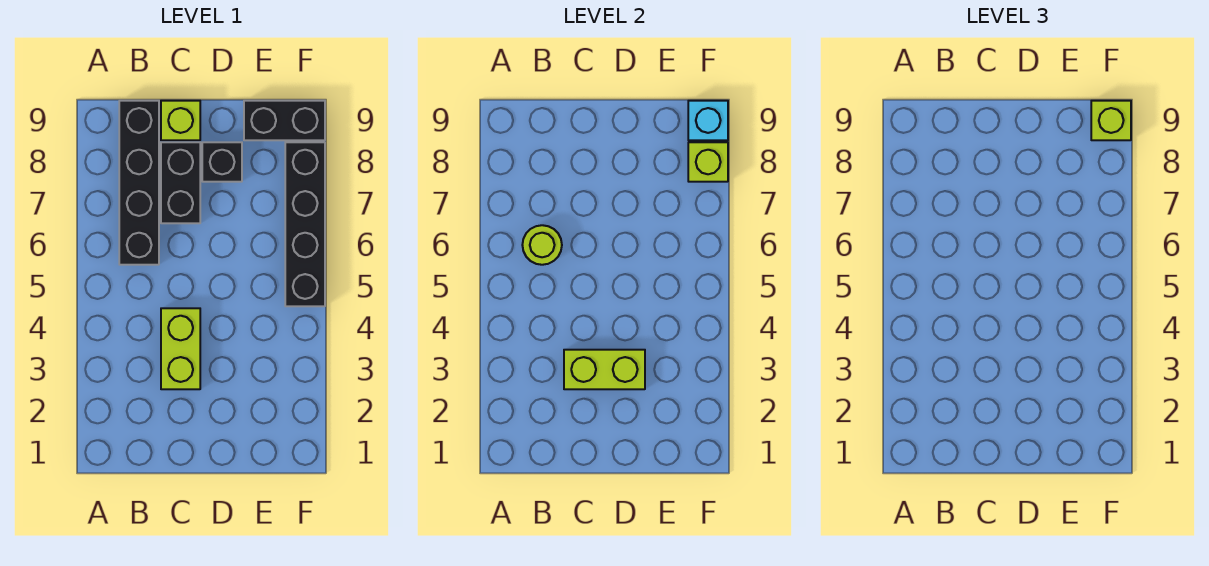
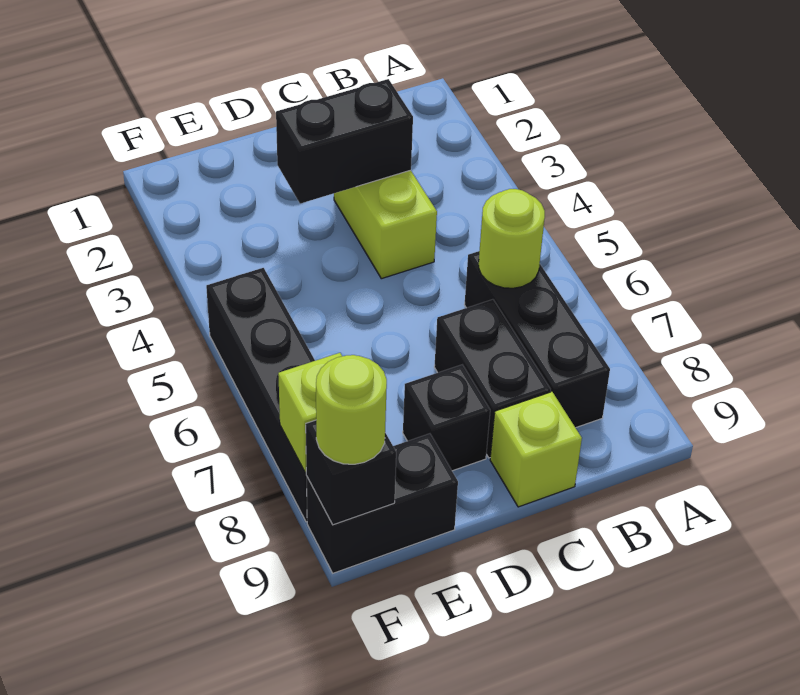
black 1x4 brick [119,101,159,265] -> black 1x3 brick [464,251,610,428]
lime 1x2 brick [564,350,645,389] -> black 1x2 brick [276,79,413,204]
cyan 1x1 brick [688,101,728,140] -> black 1x1 brick [306,420,396,525]
lime 1x1 brick [1091,101,1131,140] -> lime 1x1 round brick [316,355,387,464]

